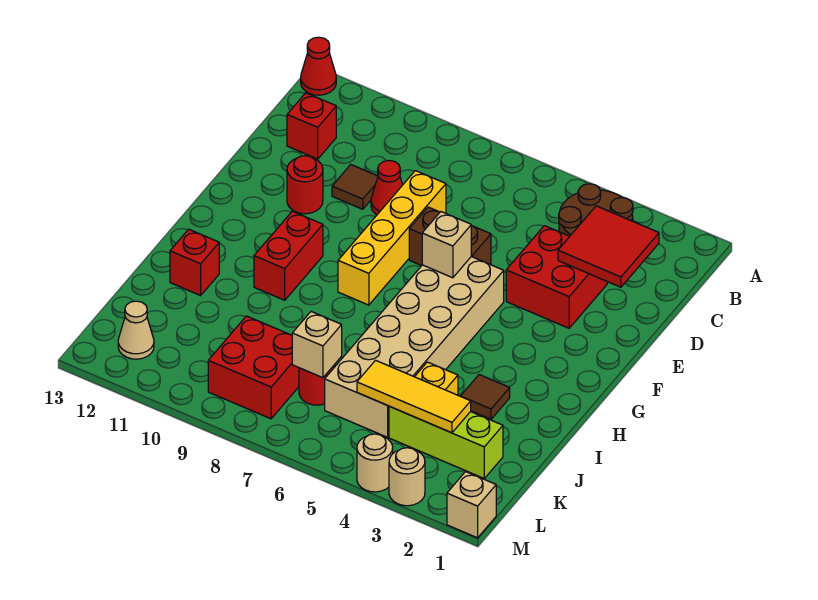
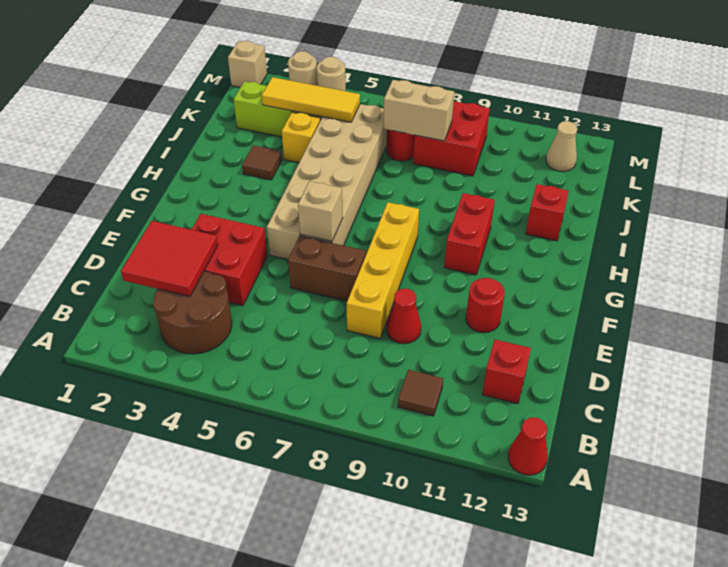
brown 1x1 tile [332,165,378,209] -> brown 1x1 tile moved to [398,370,443,416]
tan 1x1 brick [292,312,342,378] -> tan 1x2 brick [383,80,454,141]

